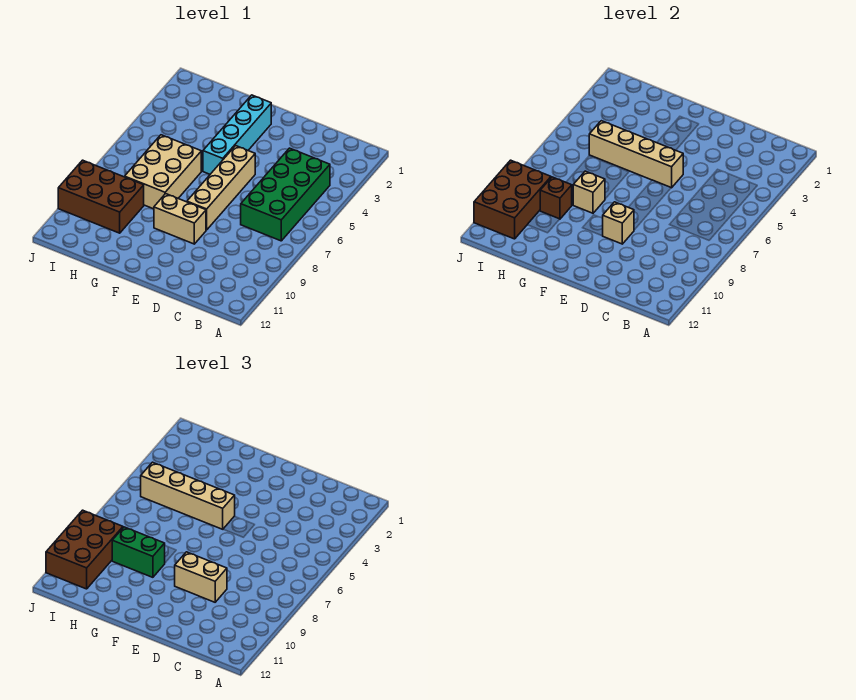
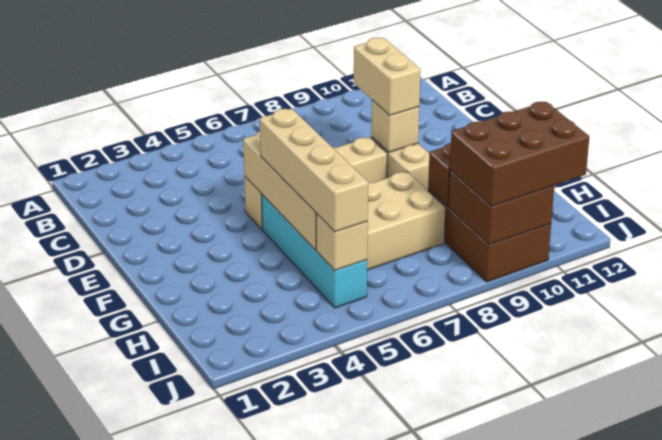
green 2x4 brick [241,148,330,241] -> none
cyan 1x4 brick [203,95,271,174] -> cyan 1x4 brick turned to [262,195,367,308]
tan 1x1 brick [573,171,605,213] -> tan 1x1 brick moved to [316,214,368,270]
green 1x2 brick [112,527,165,577] -> none
brown 2x3 brick [474,160,551,239] -> brown 2x2 brick [448,170,554,245]

